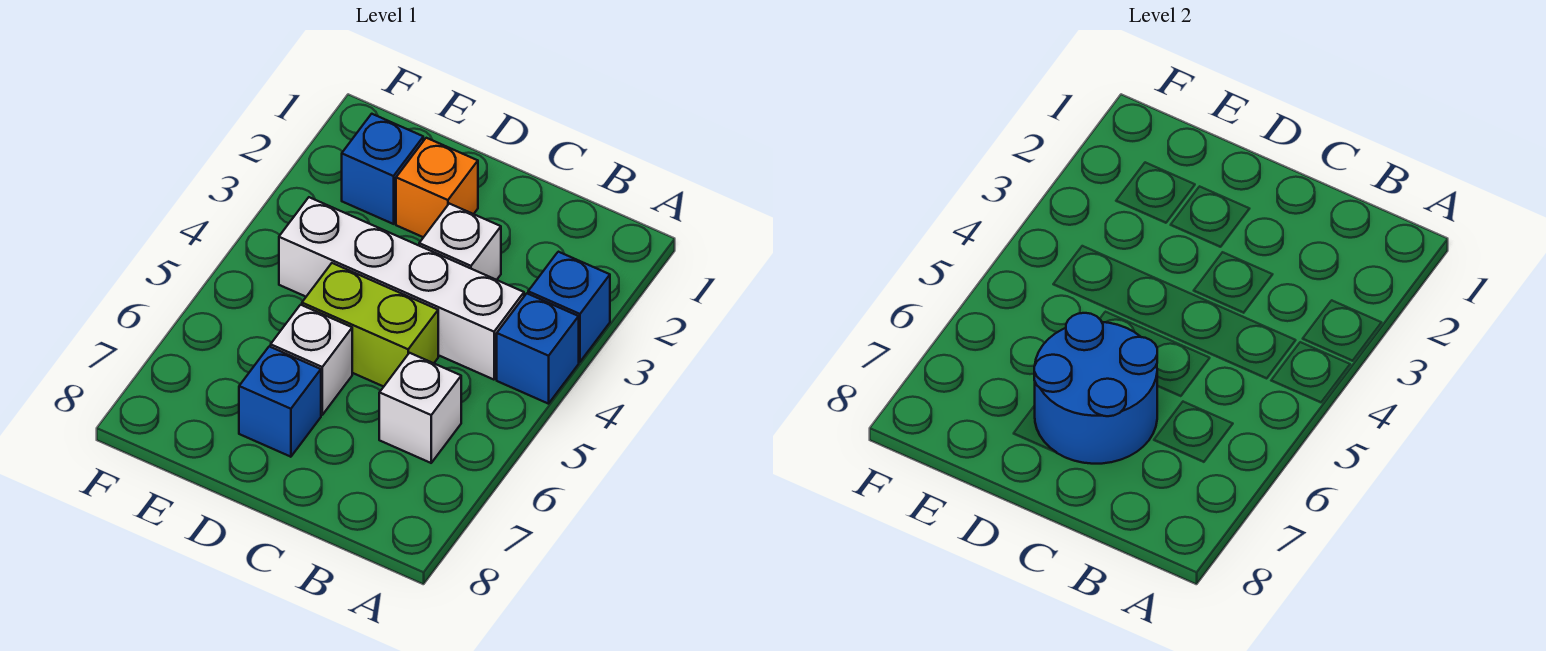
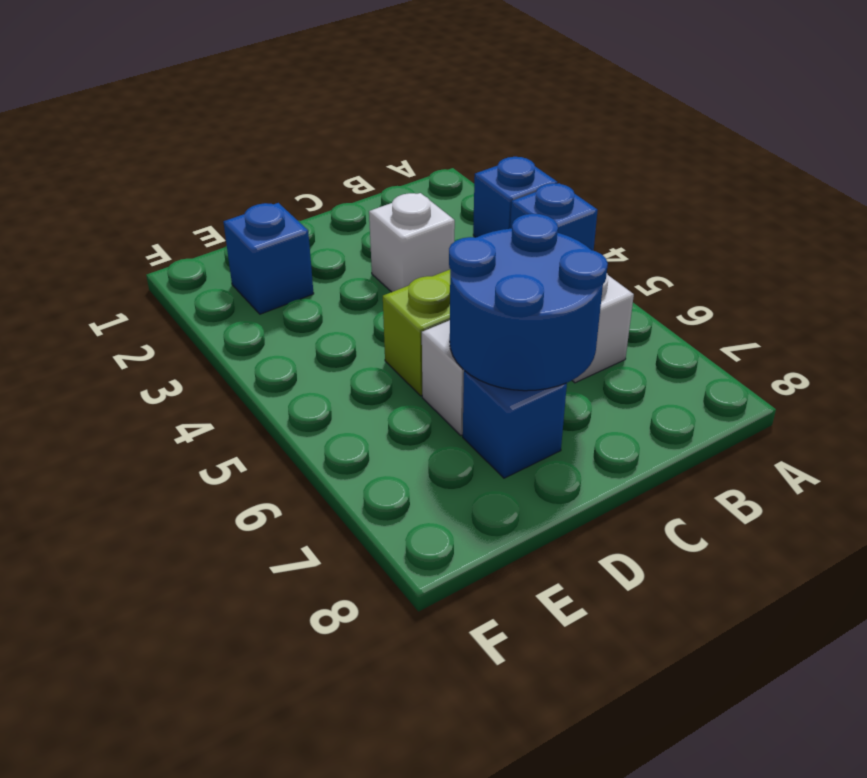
white 1x4 brick [279,197,524,380] -> none
orange 1x1 brick [396,138,478,237] -> none

